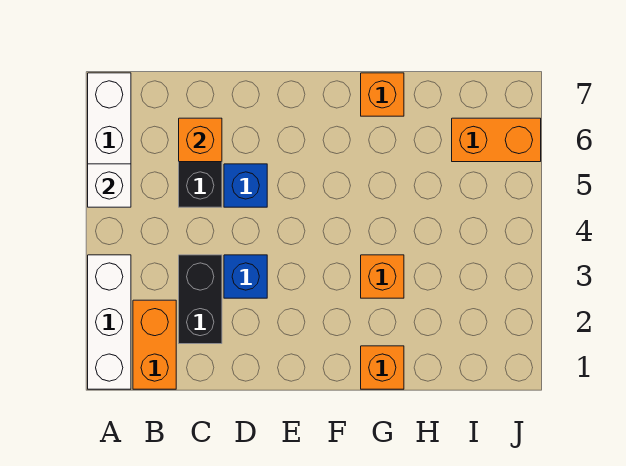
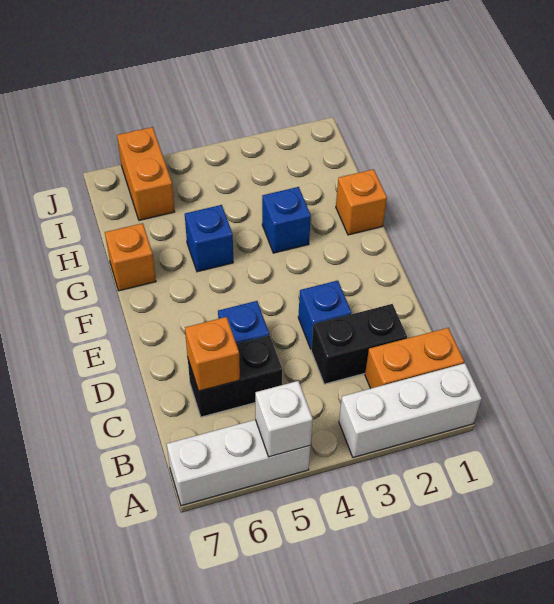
orange 1x1 brick [361,255,404,298] -> blue 1x1 brick [262,187,311,253]
none -> blue 1x1 brick [185,205,233,272]

